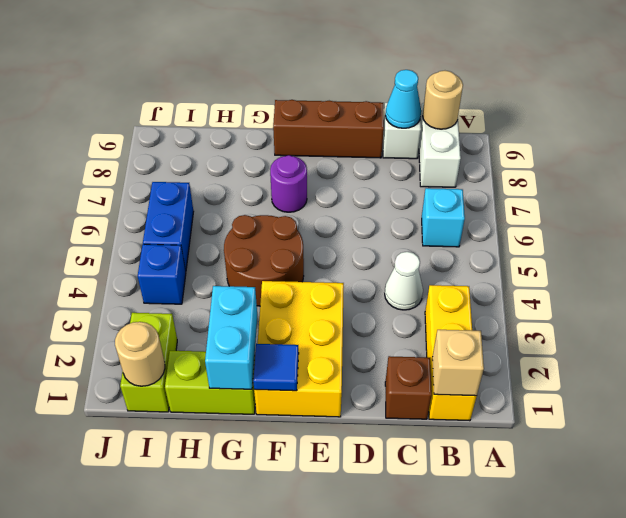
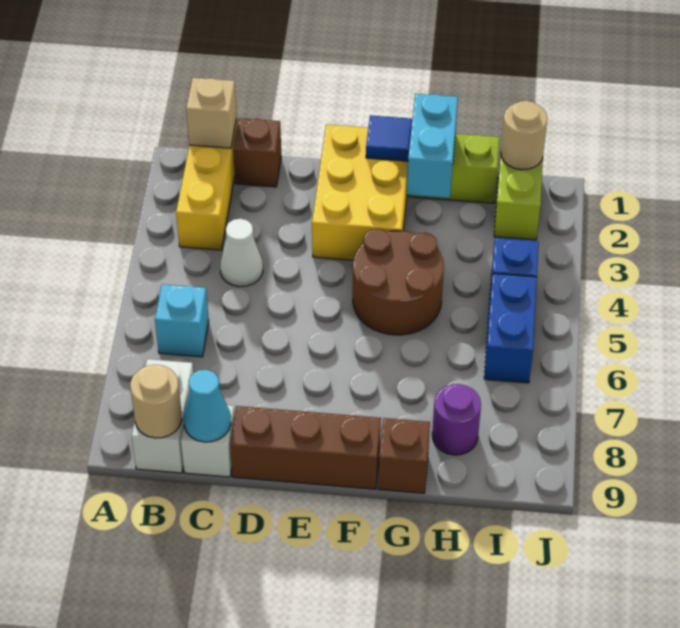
purple 1x1 round brick [270,155,307,212] -> purple 1x1 round brick moved to [432,384,481,455]
none -> brown 1x1 brick [378,418,430,493]

